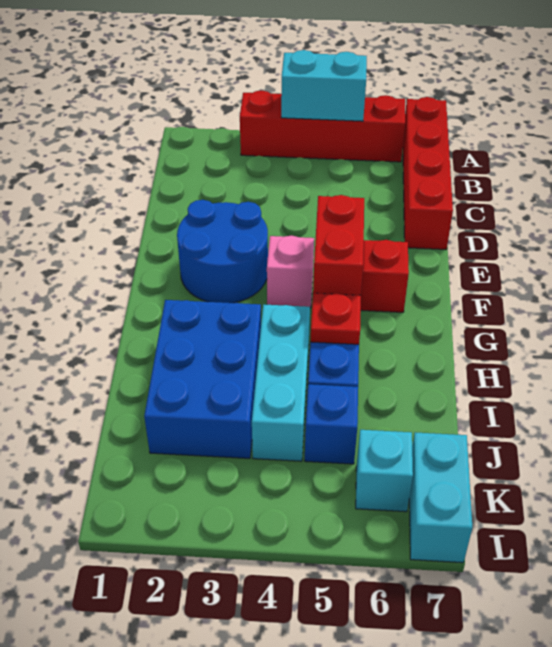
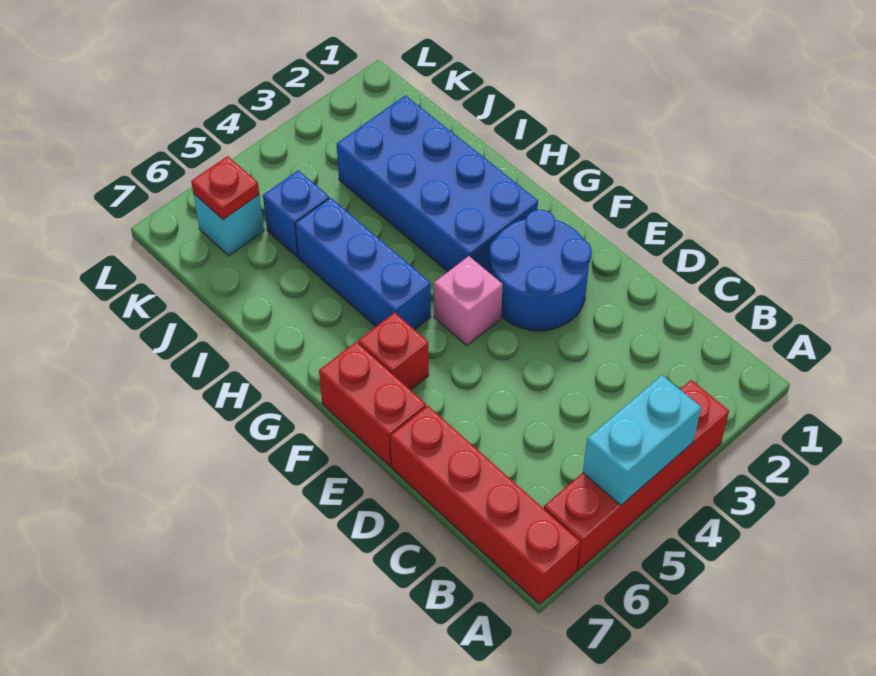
red 1x2 brick [313,195,364,295] -> red 1x2 brick moved to [319,342,426,466]
blue 2x3 brick [144,300,261,458] -> blue 2x4 brick [337,95,538,272]
cyan 1x3 brick [252,304,310,461] -> none
red 1x1 plate [311,293,361,344] -> red 1x1 plate moved to [191,156,259,219]
cyan 1x2 brick [409,432,472,563] -> none

